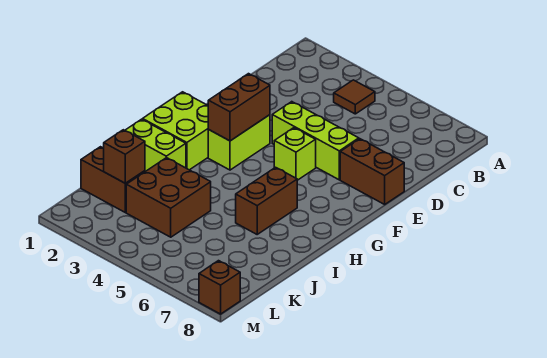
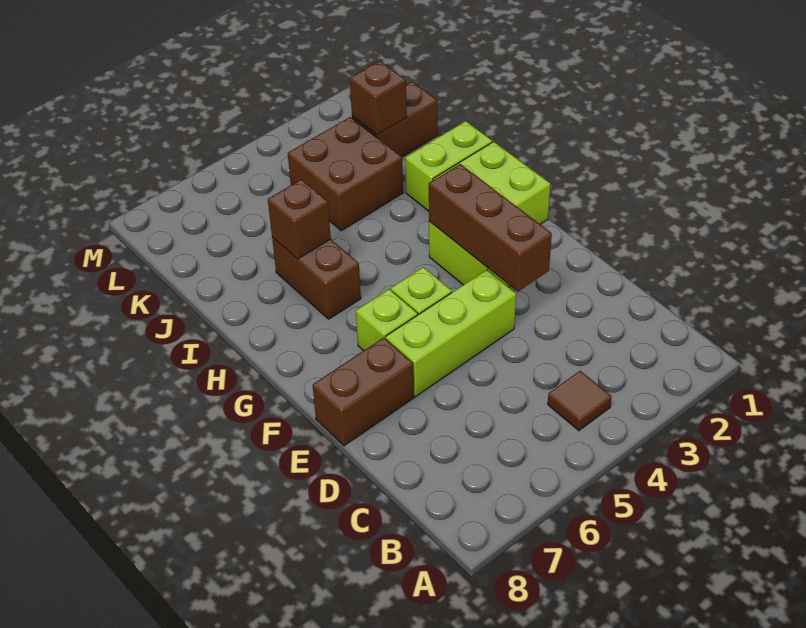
brown 1x2 brick [208,74,270,141] -> brown 1x3 brick [429,164,552,292]
none -> lime 1x1 brick [356,289,418,351]
brown 1x1 brick [199,261,240,314] -> brown 1x1 brick moved to [268,179,331,259]

